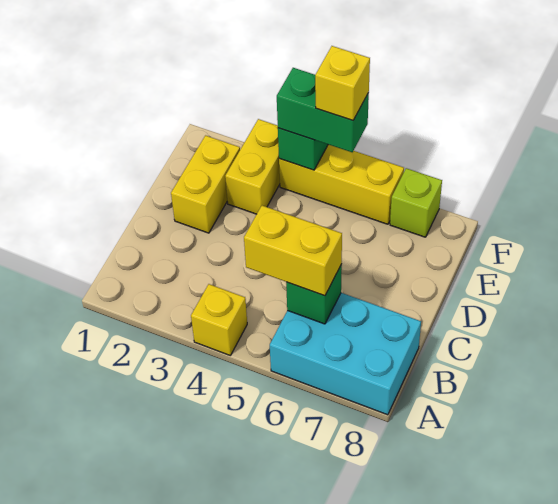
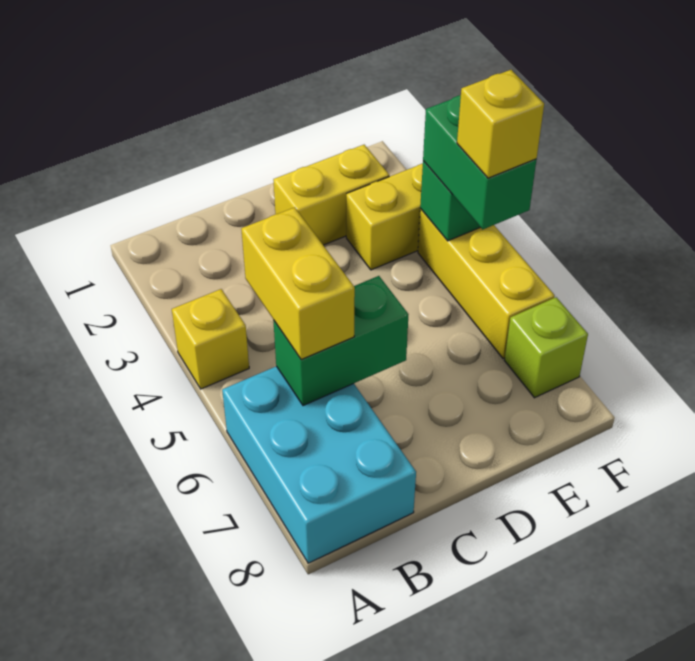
green 1x1 brick [286,264,342,324] -> green 1x2 brick [273,276,409,406]

